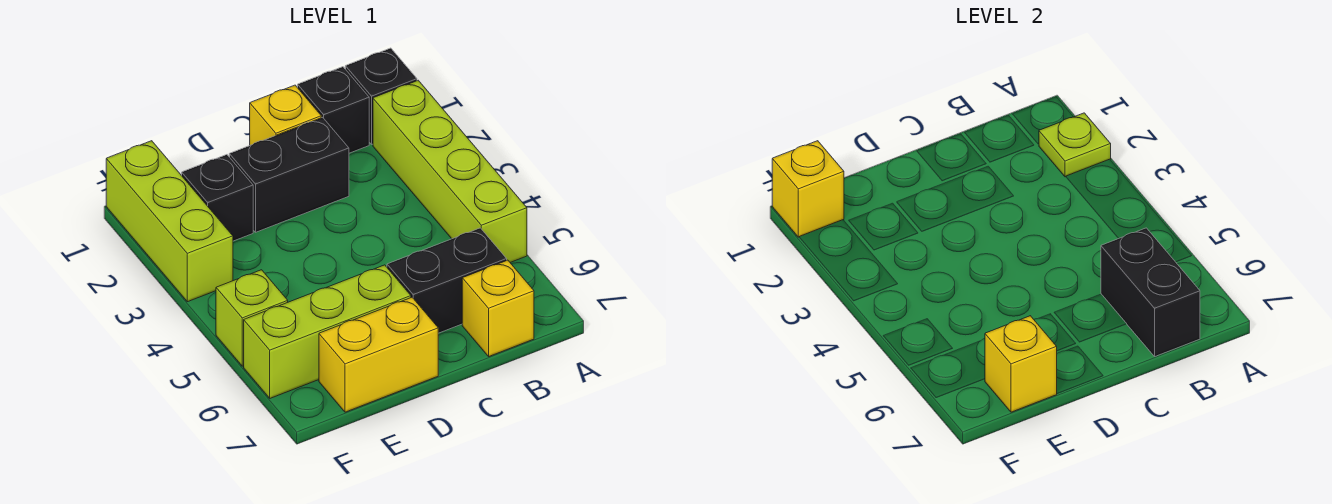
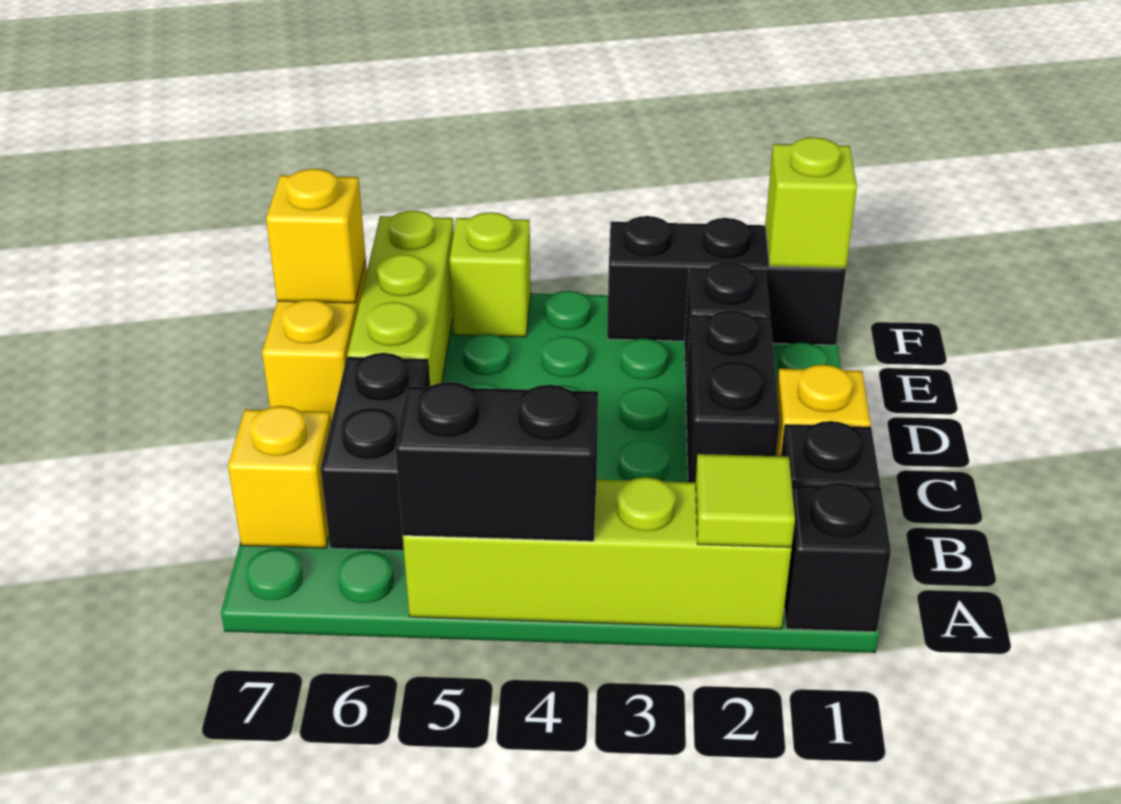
lime 1x1 plate [1039,113,1111,177] -> lime 1x1 tile [696,454,795,547]
black 1x2 brick [1101,228,1200,356] -> black 1x2 brick moved to [395,382,598,541]
lime 1x3 brick [106,141,233,302] -> black 1x3 brick [607,216,846,345]
yellow 1x1 brick [772,141,844,237] -> lime 1x1 brick [765,137,857,268]

